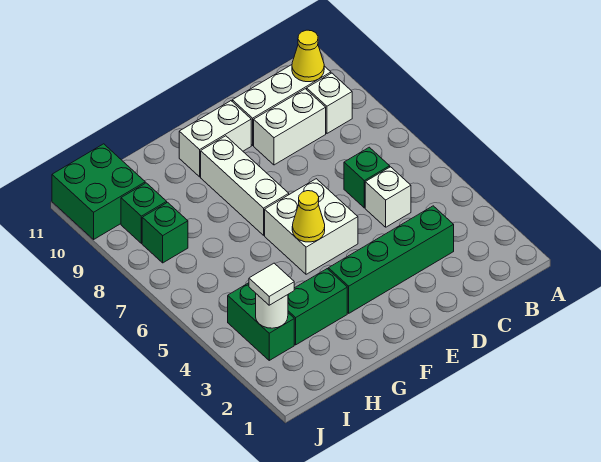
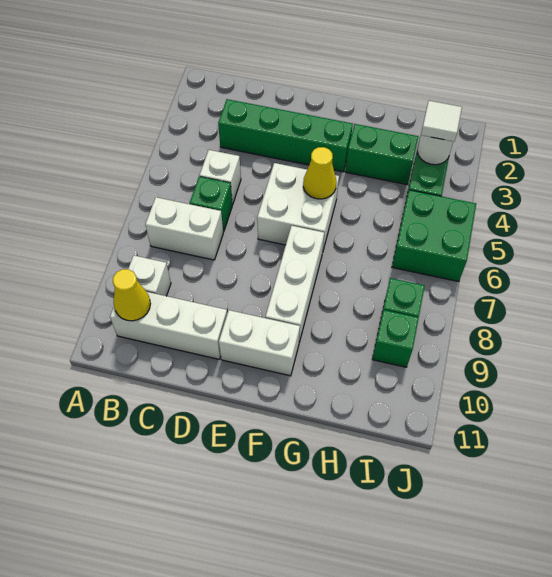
white 1x2 brick [254,89,326,165] -> white 1x2 brick moved to [145,197,223,260]
green 2x2 brick [52,144,145,239] -> green 2x2 brick moved to [392,190,476,282]

